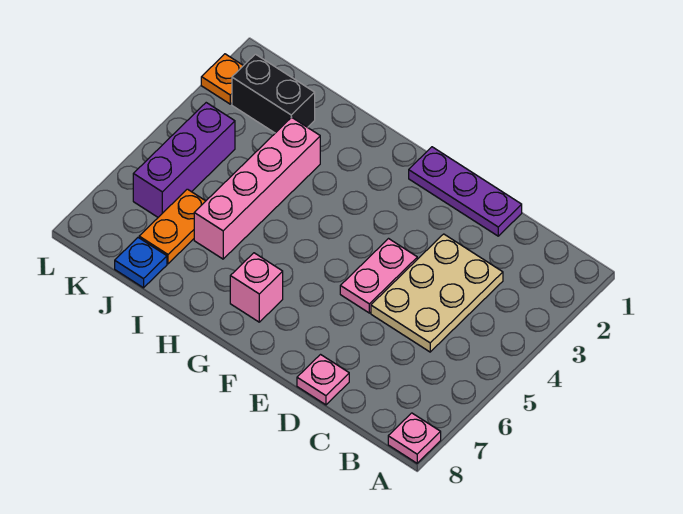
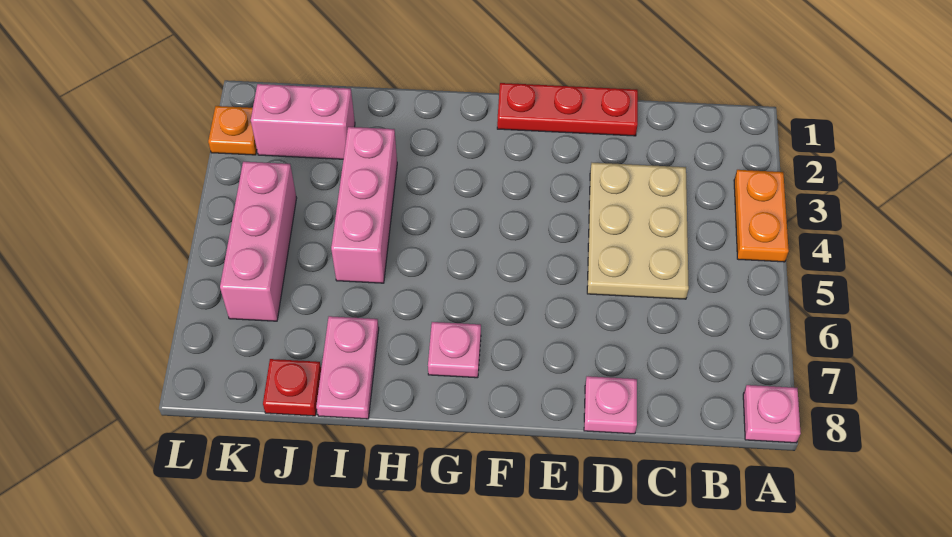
purple 1x3 plate [409,147,522,236] -> red 1x3 plate [497,83,638,136]
pink 1x2 plate [340,239,417,313] -> pink 1x2 plate moved to [316,316,379,419]
pink 1x1 brick [230,253,283,322] -> pink 1x1 plate [428,322,481,378]
pink 1x4 brick [194,117,320,259] -> pink 1x3 brick [331,127,397,283]
black 1x2 brick [232,54,315,133] -> pink 1x2 brick [251,84,355,159]
orange 1x2 plate [139,189,205,264] -> orange 1x2 plate moved to [734,170,789,262]
blue 1x1 plate [115,238,167,288] -> red 1x1 plate [263,359,321,416]
purple 1x3 brick [133,103,235,217] -> pink 1x3 brick [220,162,297,321]

